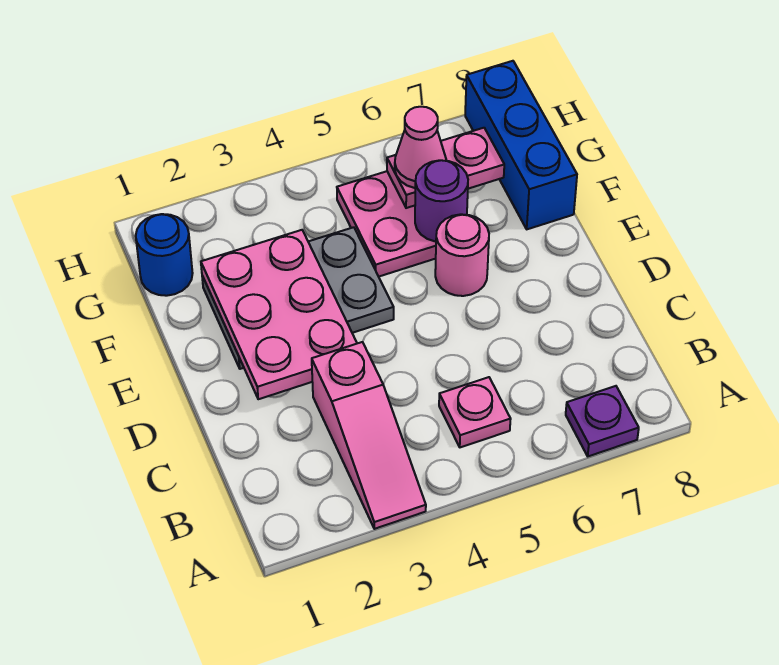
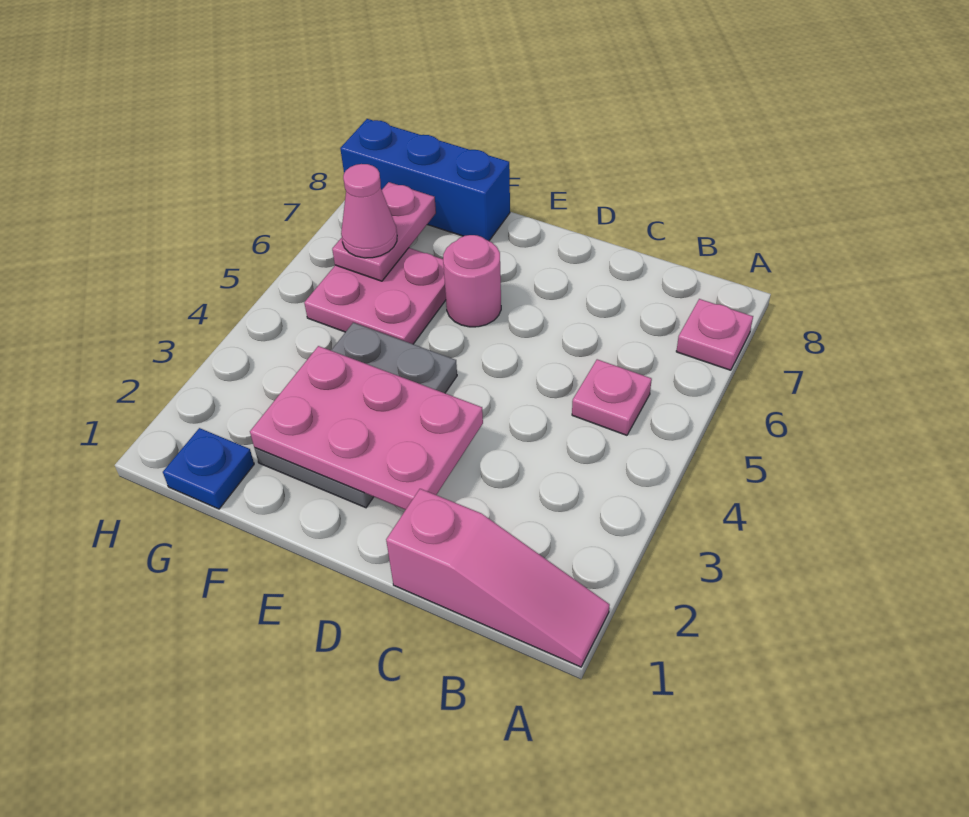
pink 1x3 slope [312,342,426,529] -> pink 1x3 slope moved to [386,489,610,667]
purple 1x1 plate [566,386,639,456] -> pink 1x1 plate [676,299,753,370]
purple 1x1 round brick [415,160,468,241] -> none
blue 1x1 round brick [136,214,193,296] -> blue 1x1 plate [163,428,254,509]

